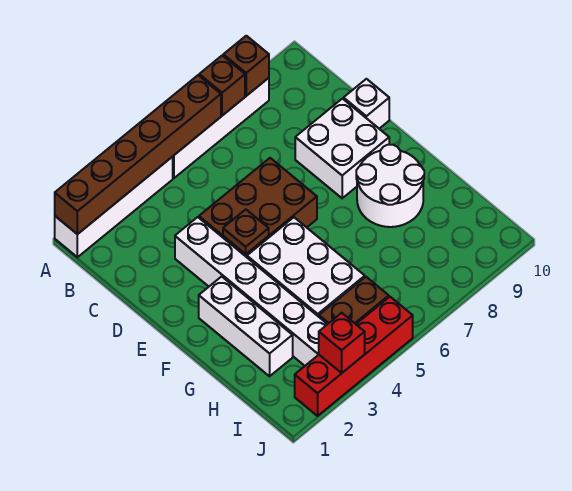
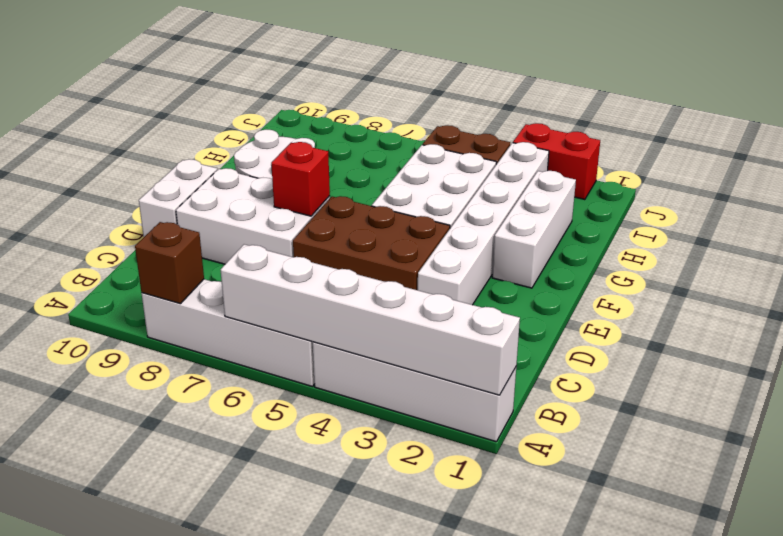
brown 1x6 brick [55,75,221,234] -> white 1x6 brick [221,244,520,395]
brown 1x1 brick [199,55,245,116] -> none
white 2x2 brick [295,99,389,198] -> white 2x3 brick [176,168,330,264]
white 1x1 brick [344,79,389,129] -> white 1x2 brick [139,159,217,237]
brown 1x1 plate [223,210,269,254] -> none
red 1x4 brick [295,297,413,416] -> red 1x2 brick [513,123,600,200]
red 1x1 brick [319,313,365,373] -> red 1x1 brick moved to [271,142,330,216]

